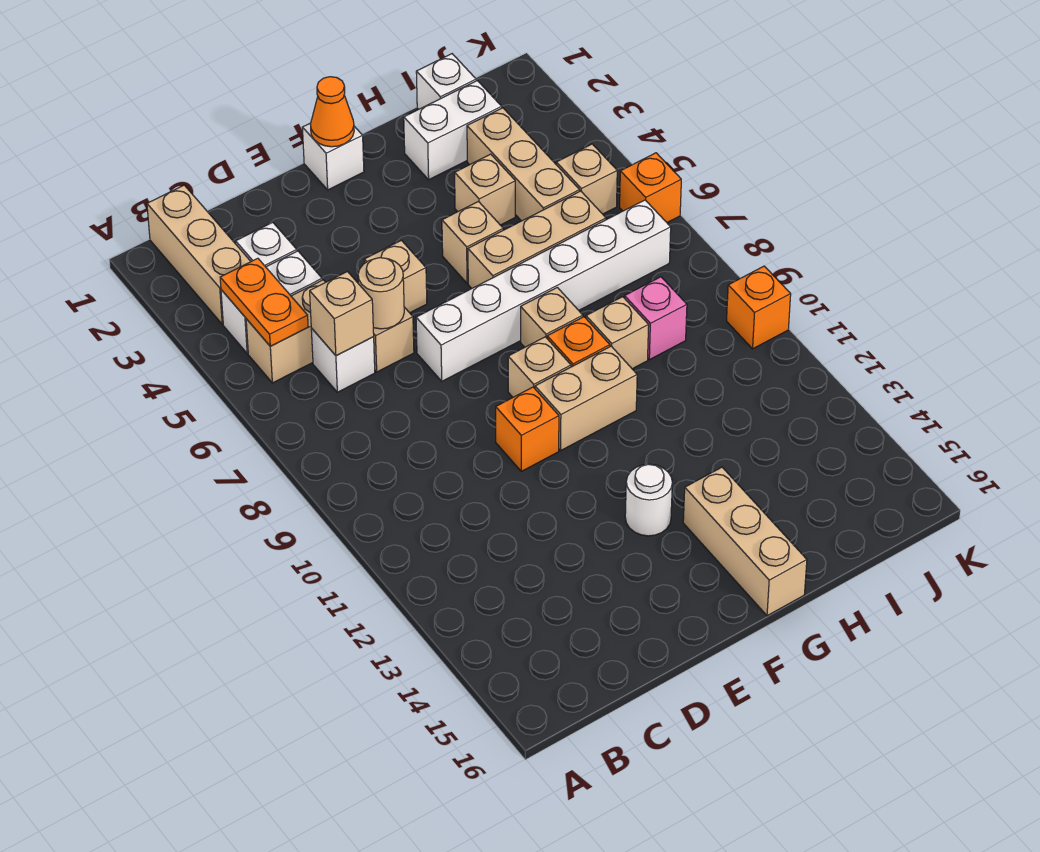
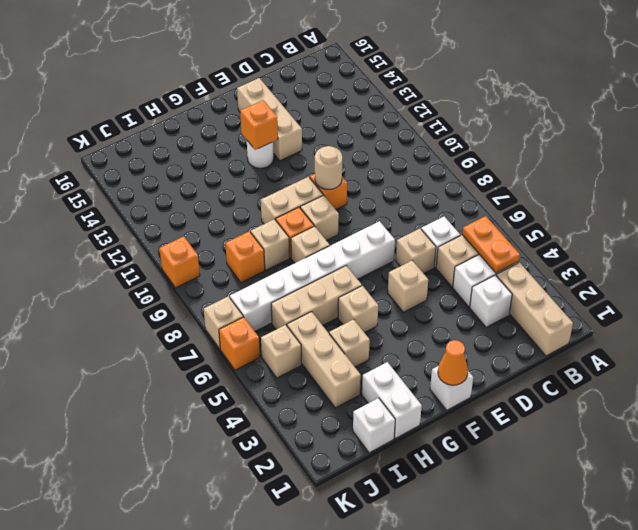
tan 1x1 brick [310,272,374,355] -> tan 1x1 brick moved to [204,296,243,349]
tan 1x1 round brick [358,258,404,329] -> tan 1x1 round brick moved to [315,146,342,189]
none -> orange 1x1 brick [240,100,278,150]
tan 1x3 brick [683,467,807,616] -> tan 1x3 brick moved to [237,78,302,161]
white 1x2 brick [404,81,502,180] -> white 1x2 brick turned to [362,362,422,438]
pink 1x1 brick [625,277,687,360] -> orange 1x1 brick [225,231,265,283]

